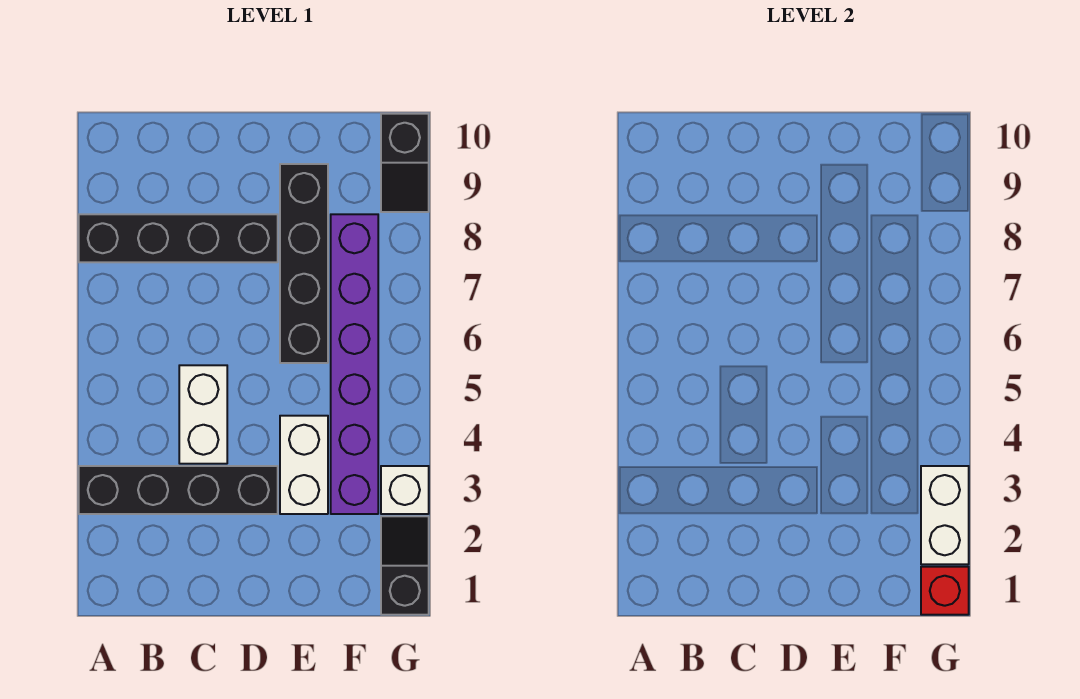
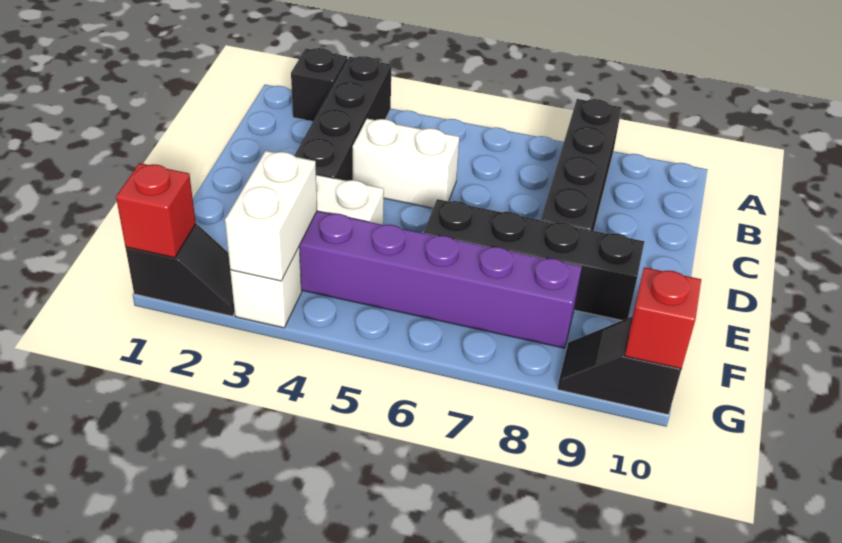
none -> black 1x1 brick [291,48,347,121]
white 1x2 brick [921,466,969,564] -> white 1x2 brick turned to [225,151,317,281]
none -> red 1x1 brick [625,267,701,369]

